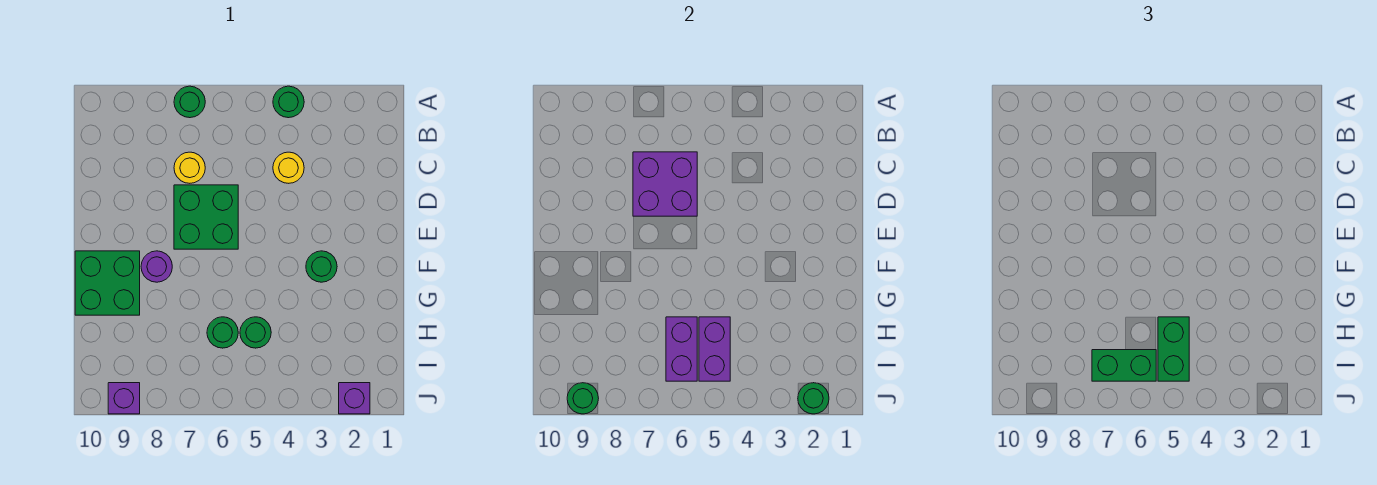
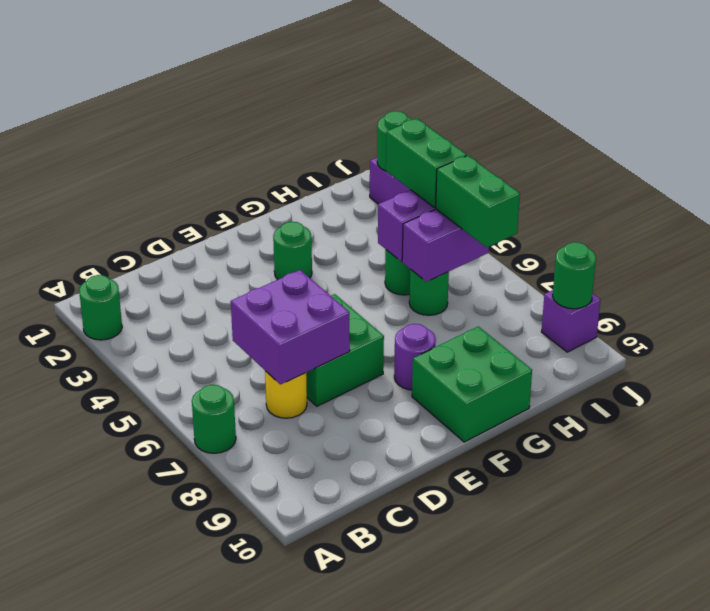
green 1x1 round brick [273,86,304,118] -> green 1x1 round brick moved to [79,275,122,340]
yellow 1x1 round brick [273,152,304,183] -> none
green 1x2 brick [1158,317,1189,381] -> green 1x2 brick turned to [386,119,466,208]

